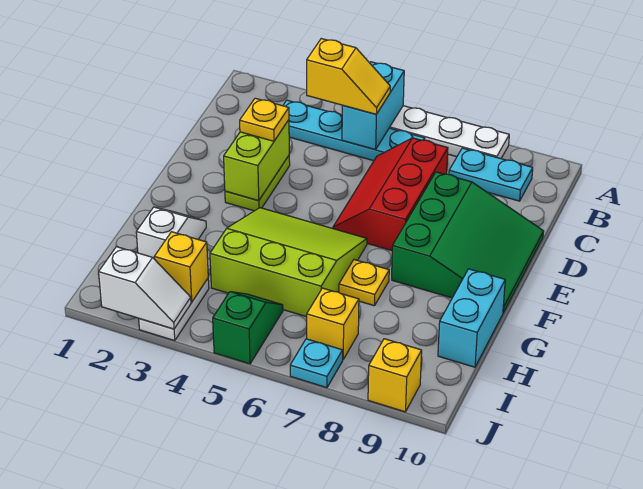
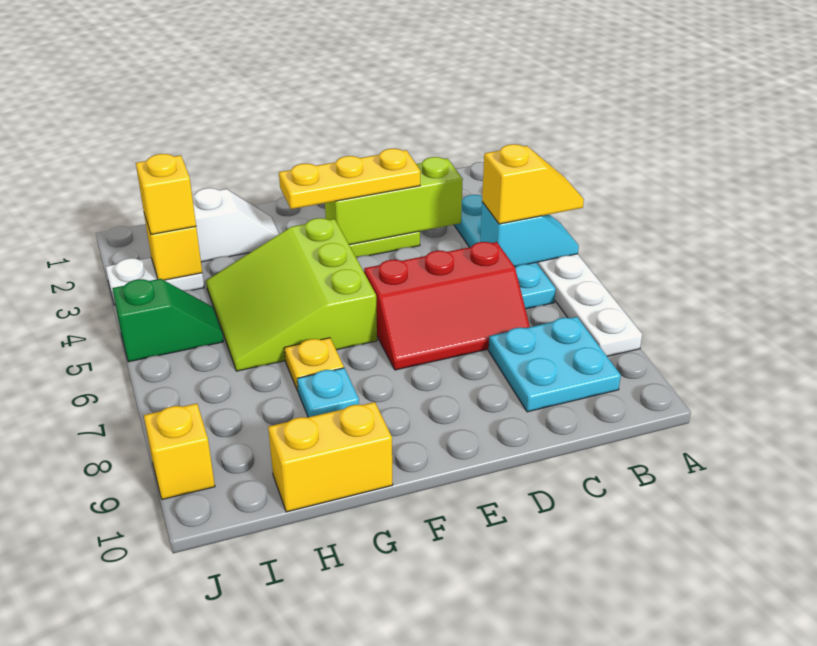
cyan 1x2 brick [342,62,404,149] -> cyan 1x2 slope [480,202,579,267]
yellow 1x2 slope [307,39,390,114] -> yellow 1x2 slope turned to [482,144,584,224]
cyan 1x2 plate [449,148,533,201] -> cyan 2x2 plate [489,317,621,412]
red 2x3 slope [333,138,448,250] -> red 2x3 slope turned to [364,242,530,370]
lime 1x2 brick [224,120,289,200] -> lime 1x3 brick [325,157,463,245]
yellow 1x1 plate [240,98,289,141] -> yellow 1x3 plate [279,149,421,209]
green 3x3 slope [392,172,544,313] -> none
lime 3x3 slope [210,208,367,317] -> lime 3x3 slope turned to [206,218,377,371]
cyan 1x2 brick [438,269,505,367] -> yellow 1x2 brick [268,402,393,512]
yellow 1x1 brick [307,288,359,359] -> yellow 1x1 brick moved to [136,154,196,234]
white 1x2 slope [99,247,191,329] -> none
cyan 1x1 plate [290,339,343,388] -> cyan 1x1 plate moved to [297,368,359,417]

